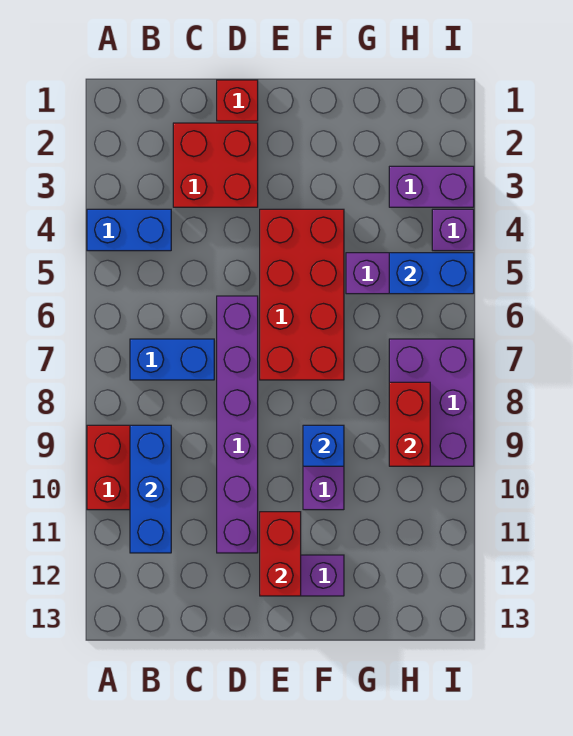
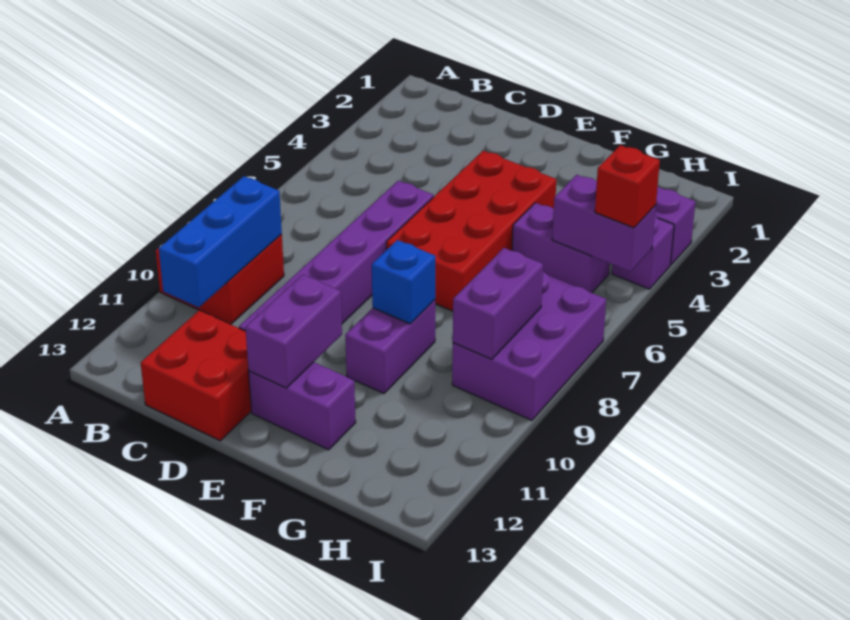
blue 1x2 brick [87,209,171,251] -> none
blue 1x2 brick [130,339,214,380] -> none
red 2x2 brick [173,123,258,207] -> red 2x2 brick moved to [141,310,251,441]
red 1x1 brick [217,80,258,121] -> red 1x1 brick moved to [595,145,660,228]
red 1x2 brick [260,512,301,596] -> purple 1x2 brick [245,274,342,388]
blue 1x2 brick [389,253,474,294] -> purple 1x2 brick [552,175,656,272]
red 1x2 brick [389,382,430,466] -> purple 1x2 brick [453,248,543,359]

